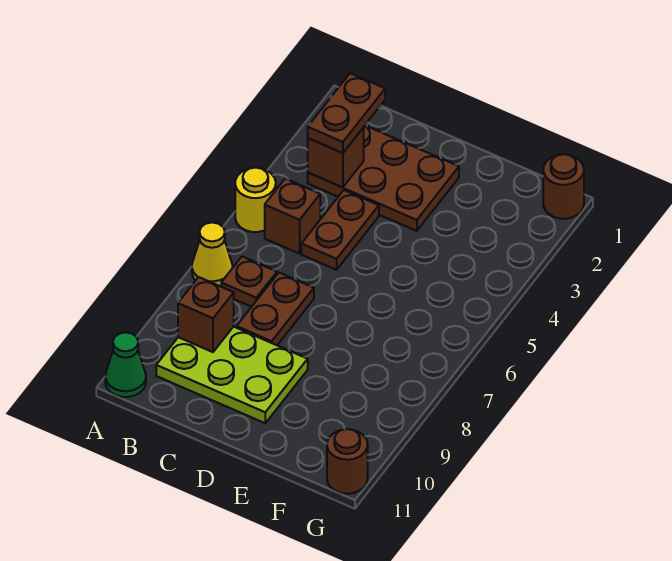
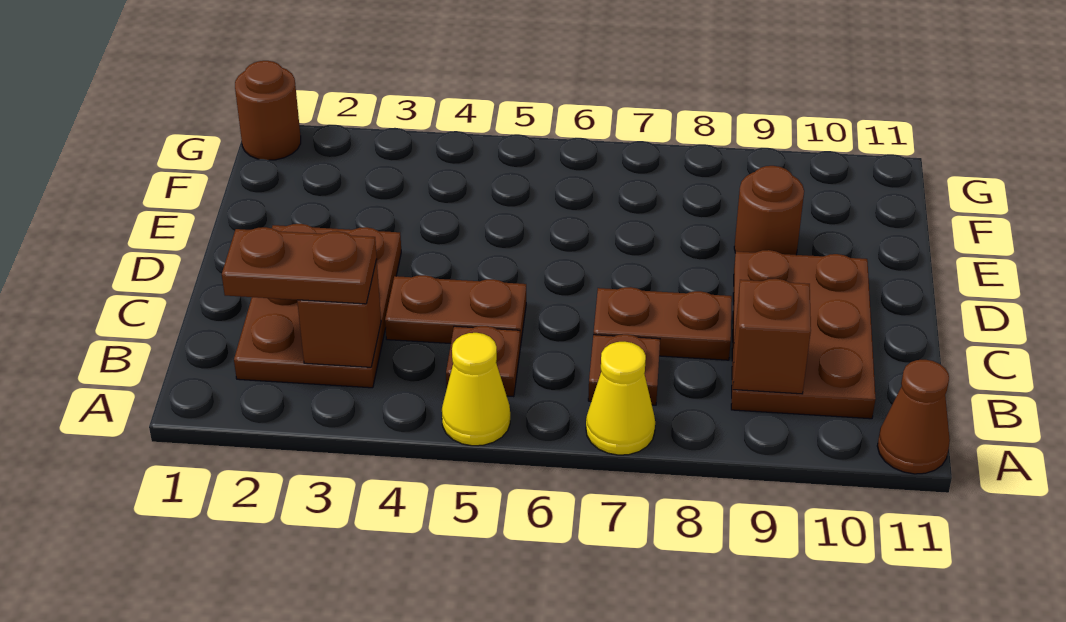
yellow 1x1 round brick [235,168,276,232] -> yellow 1x1 cone [442,333,510,446]
green 1x1 cone [105,332,146,397] -> brown 1x1 cone [877,360,950,474]
brown 1x1 brick [265,179,320,254] -> brown 1x1 plate [446,326,520,397]
lime 2x3 plate [156,327,308,423] -> brown 2x3 plate [731,250,876,419]
brown 1x1 round brick [327,429,368,494] -> brown 1x1 round brick moved to [734,166,804,255]

